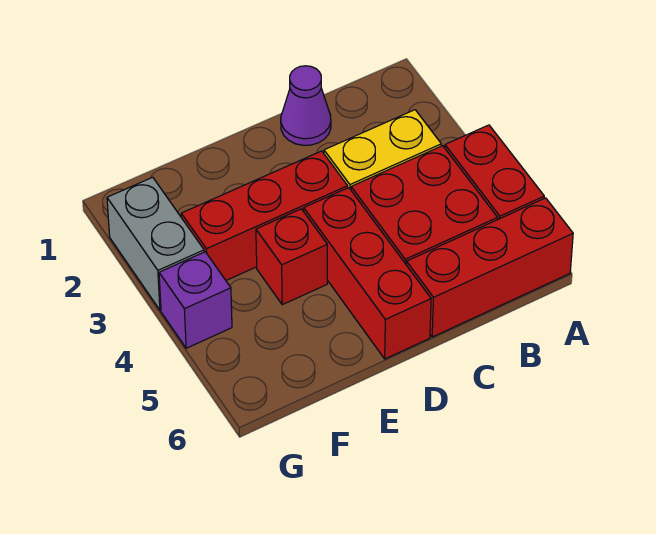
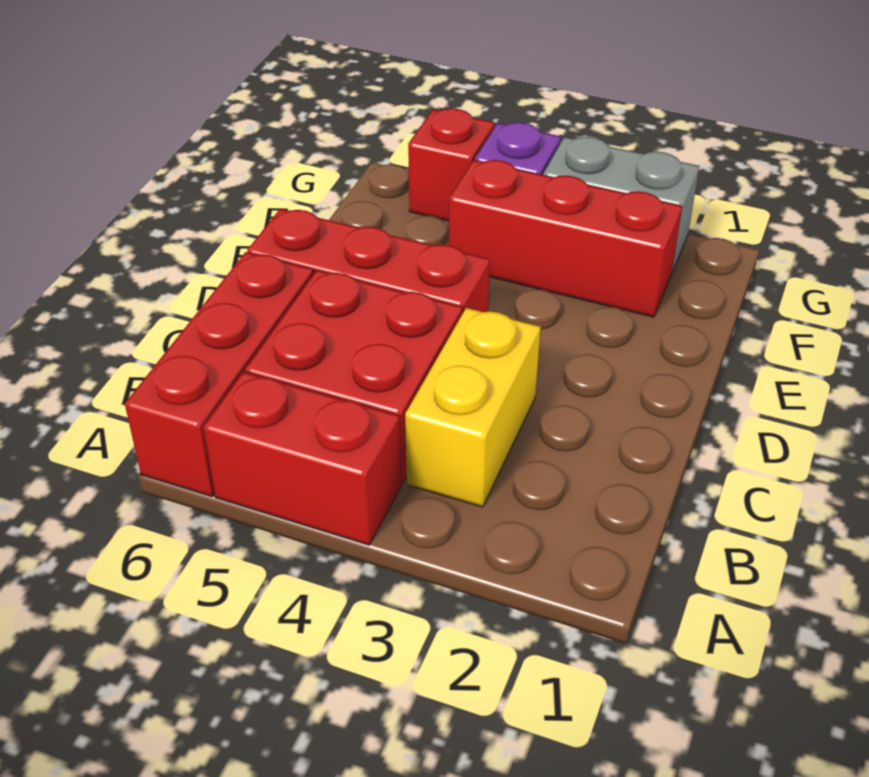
purple 1x1 cone [281,66,331,145] -> none
red 1x3 brick [181,151,348,280] -> red 1x3 brick turned to [449,160,682,317]
red 1x1 brick [256,209,327,305] -> red 1x1 brick moved to [408,108,494,221]

